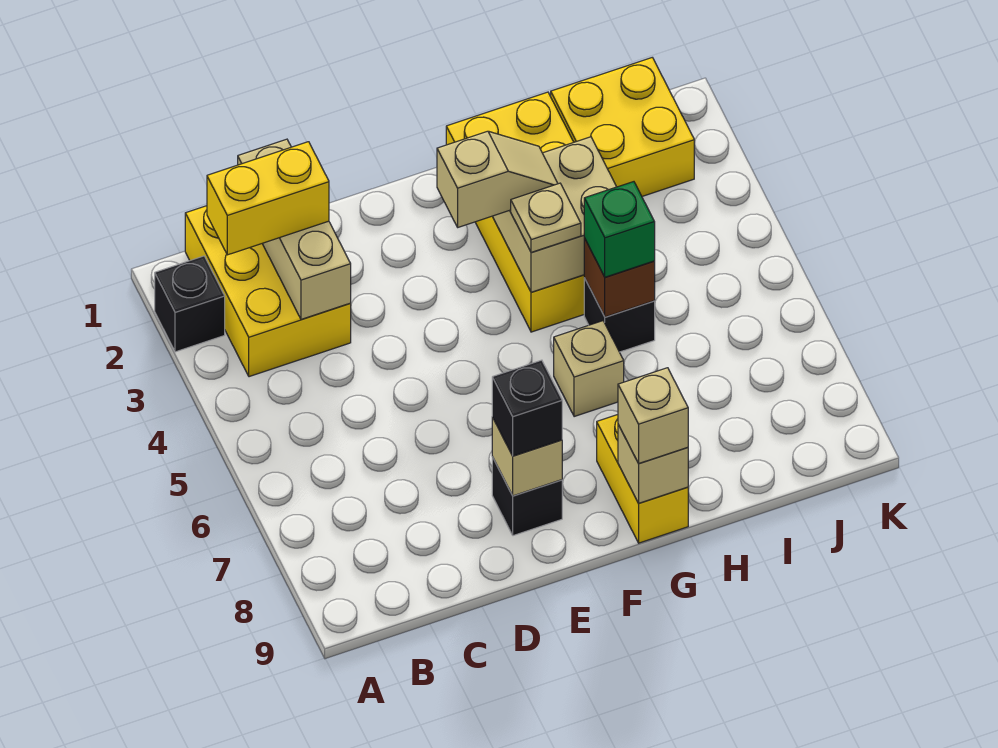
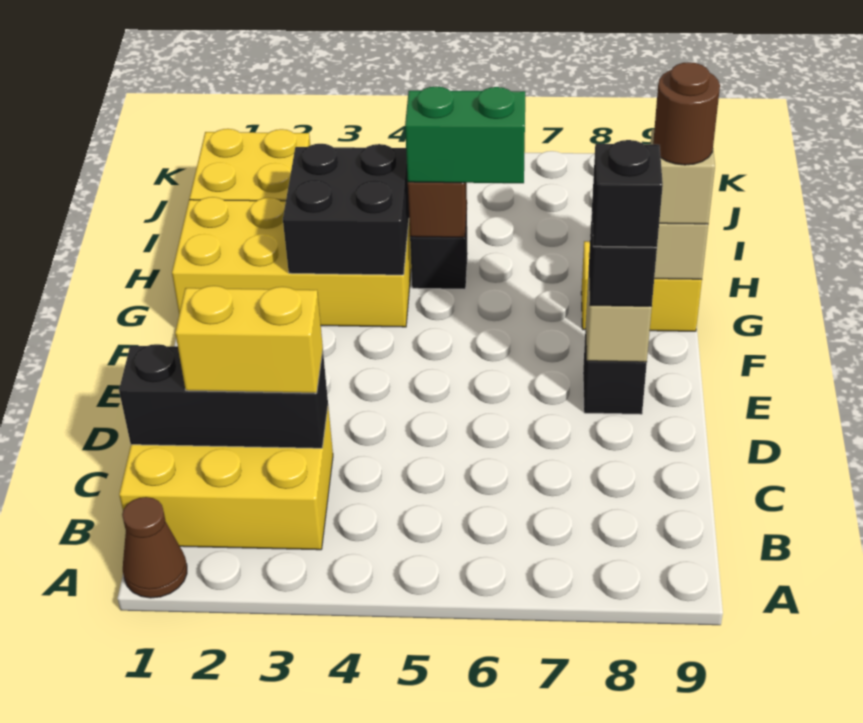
none -> brown 1x1 cone [122,497,187,598]
black 1x1 brick [155,256,225,352] -> black 1x1 brick moved to [592,140,663,247]
yellow 1x2 brick [207,142,329,255] -> yellow 1x2 brick turned to [175,286,323,393]
tan 1x3 brick [238,139,351,319] -> black 1x3 brick [119,344,328,448]
tan 1x2 slope [437,131,558,227] -> none
tan 2x2 brick [492,137,616,292] -> black 2x2 brick [283,144,409,275]
tan 1x1 plate [511,183,581,252] -> none
tan 1x1 brick [554,321,624,417] -> none
none -> brown 1x1 round brick [653,62,720,165]
green 1x1 brick [584,182,655,277] -> green 1x2 brick [405,86,525,183]

